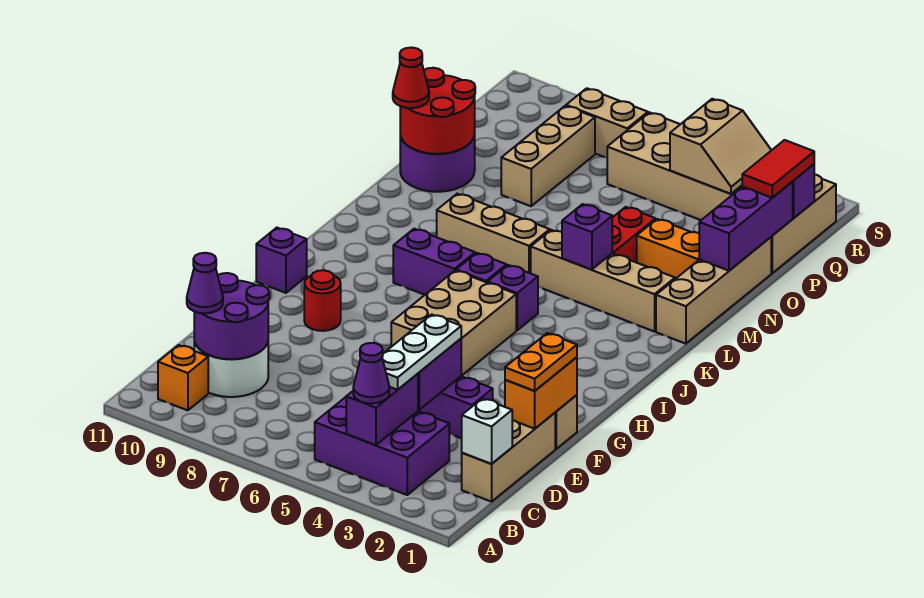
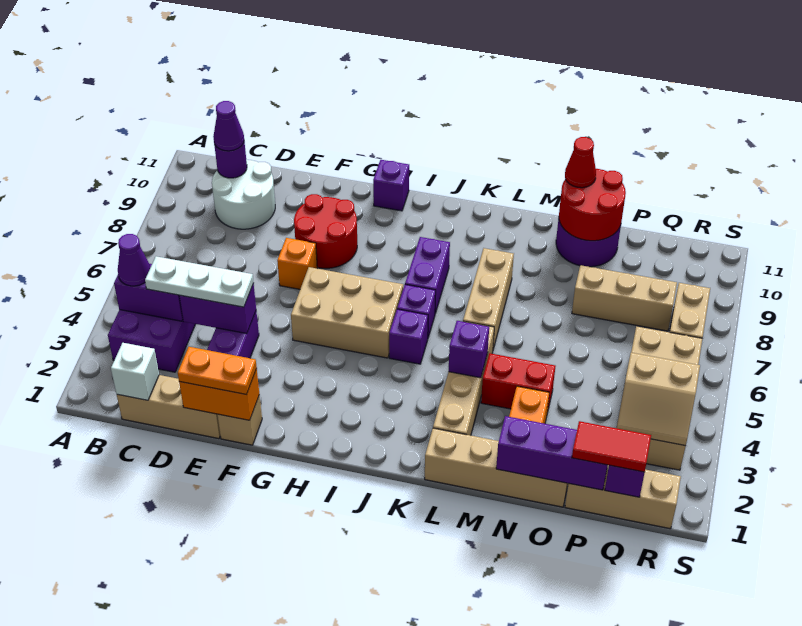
orange 1x1 brick [158,345,208,410] -> orange 1x1 brick moved to [277,238,317,289]
purple 2x2 round brick [194,273,269,359] -> purple 1x1 round brick [214,142,247,178]
red 1x1 round brick [304,270,341,331] -> red 2x2 round brick [294,194,357,268]

